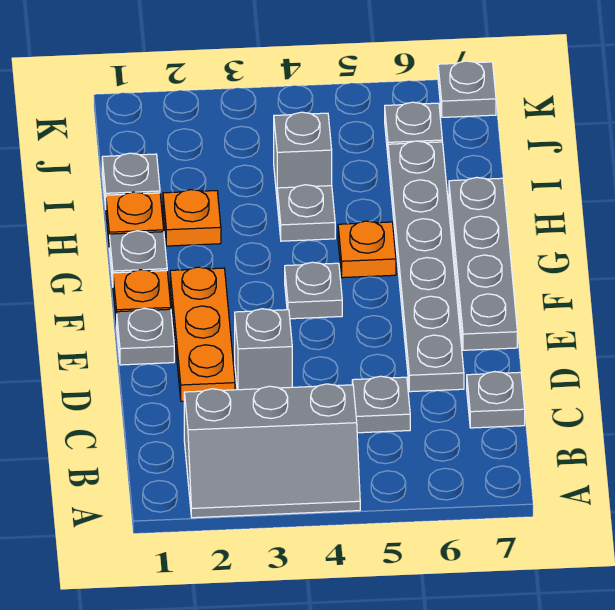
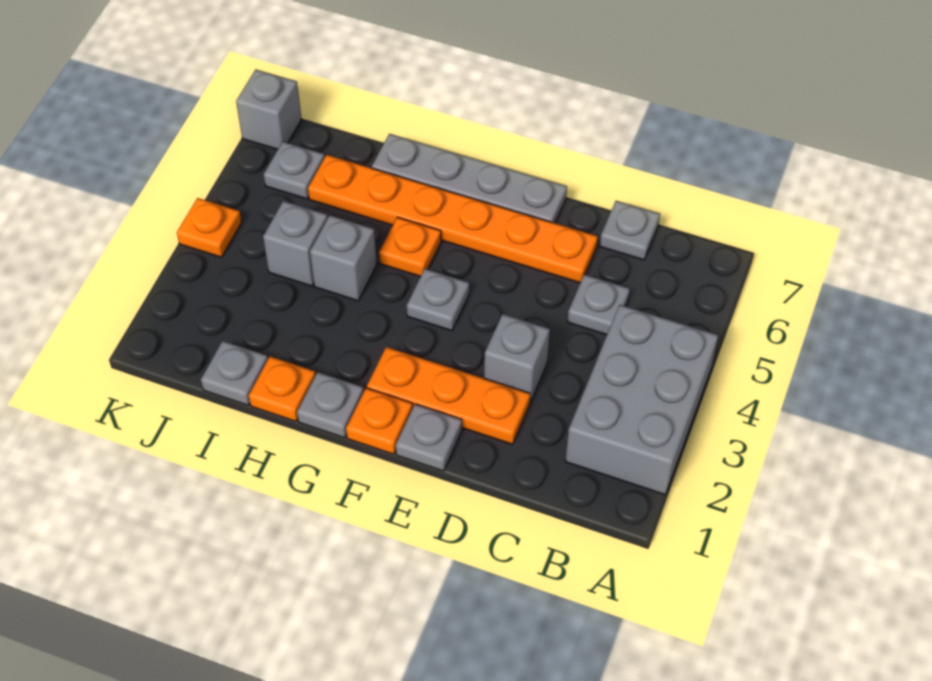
grey 2x3 slope [184,384,360,518] -> grey 2x3 brick [565,305,718,495]
grey 1x6 plate [388,141,464,392] -> orange 1x6 plate [308,155,598,283]
orange 1x1 plate [163,190,221,246] -> orange 1x1 plate moved to [177,198,242,257]
grey 1x1 plate [277,185,335,241] -> grey 1x1 brick [310,215,377,301]
grey 1x1 plate [438,61,496,117] -> grey 1x1 brick [236,69,302,149]

